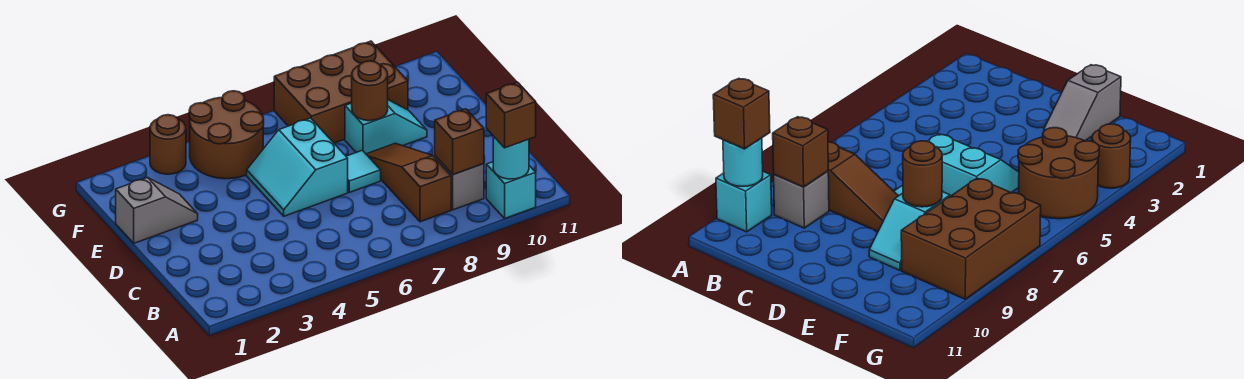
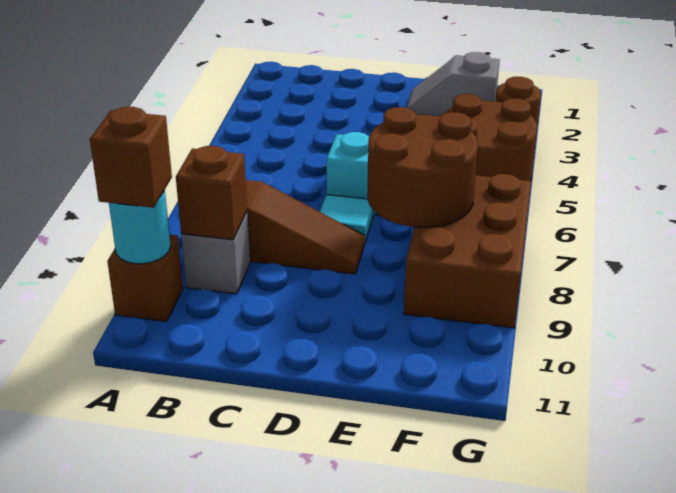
cyan 1x1 brick [486,162,536,218] -> brown 1x1 brick [107,235,183,322]
grey 1x2 slope [116,177,198,243] -> grey 1x2 slope turned to [406,52,500,117]
cyan 1x2 slope [345,100,427,154] -> none
brown 1x1 round brick [352,61,388,121] -> brown 2x2 round brick [367,107,478,227]

